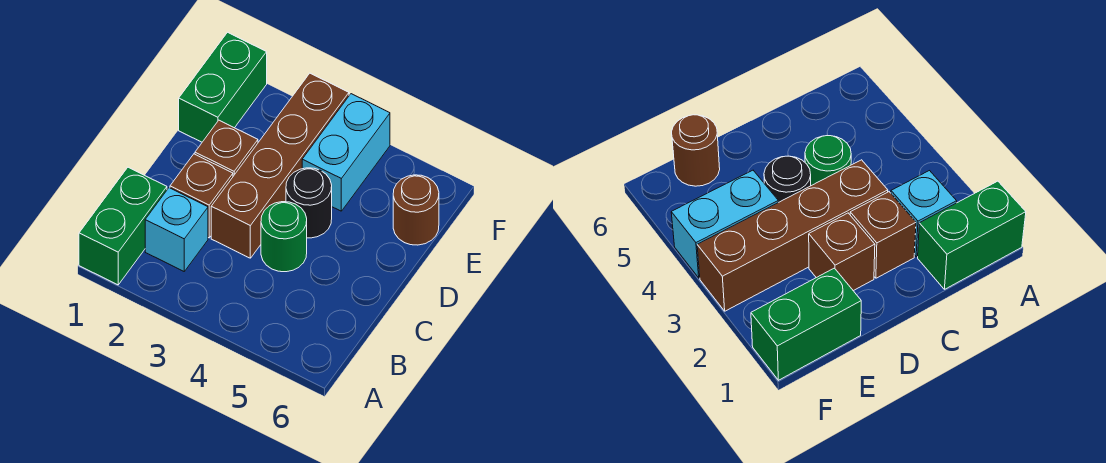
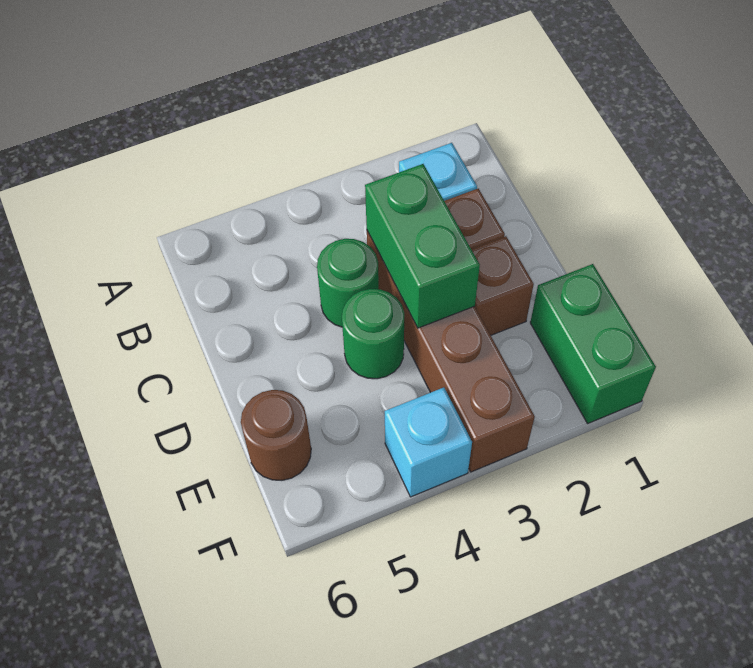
green 1x2 brick [79,167,167,285] -> green 1x2 brick moved to [365,164,480,328]
black 1x1 round brick [286,168,332,238] -> green 1x1 round brick [342,289,404,379]
cyan 1x2 brick [302,94,390,211] -> cyan 1x1 brick [385,387,472,497]

